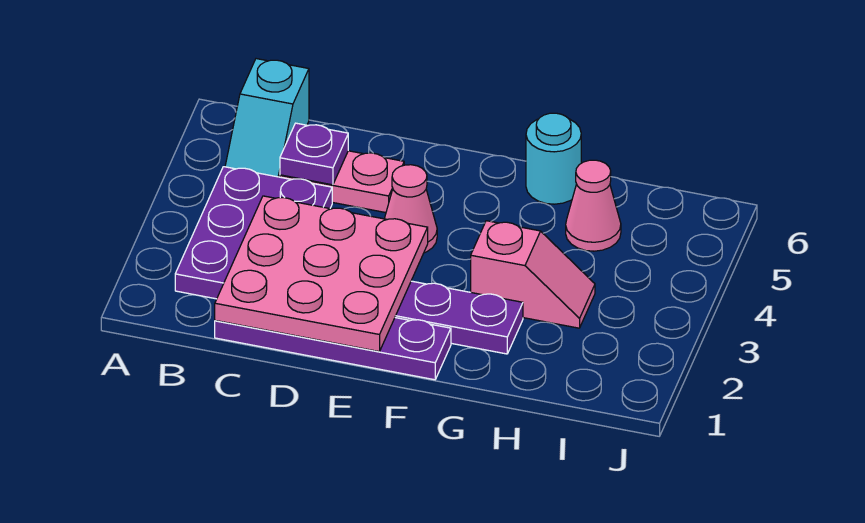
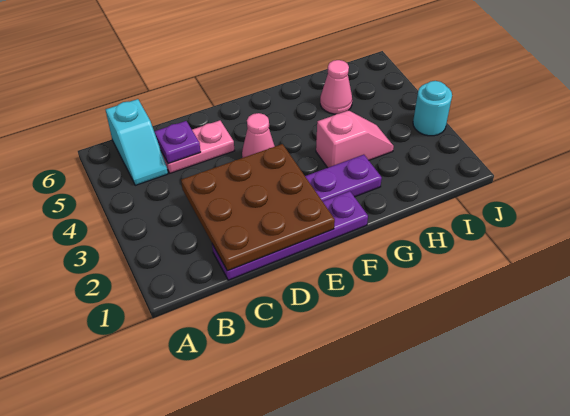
purple 2x3 plate [175,167,332,299] -> none
pink 3x3 plate [215,196,428,351] -> brown 3x3 plate [181,144,335,271]
cyan 1x1 round brick [526,113,581,204] -> cyan 1x1 round brick moved to [413,81,452,136]

